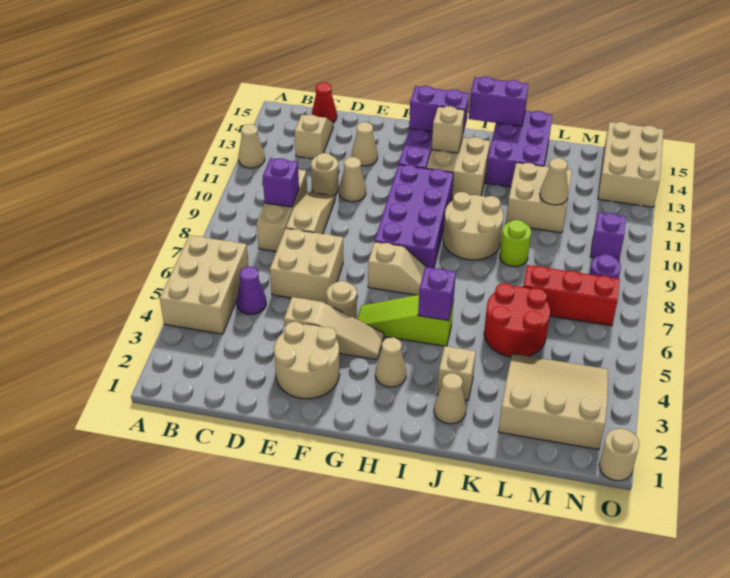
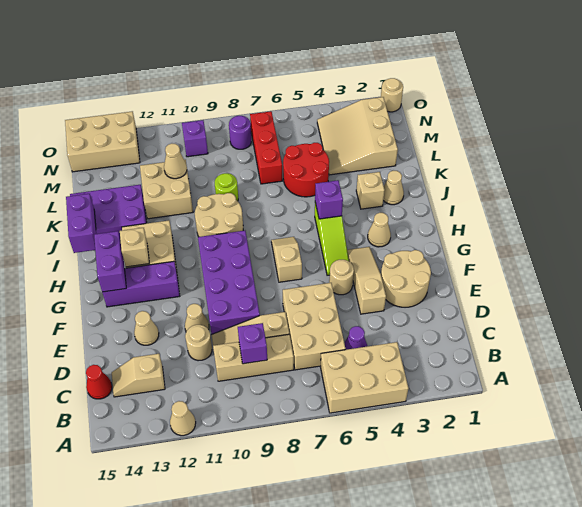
tan 2x2 brick [270,228,343,304] -> tan 2x3 brick [283,283,345,370]
purple 2x4 brick [375,165,453,268] -> purple 2x4 brick turned to [198,231,260,334]

